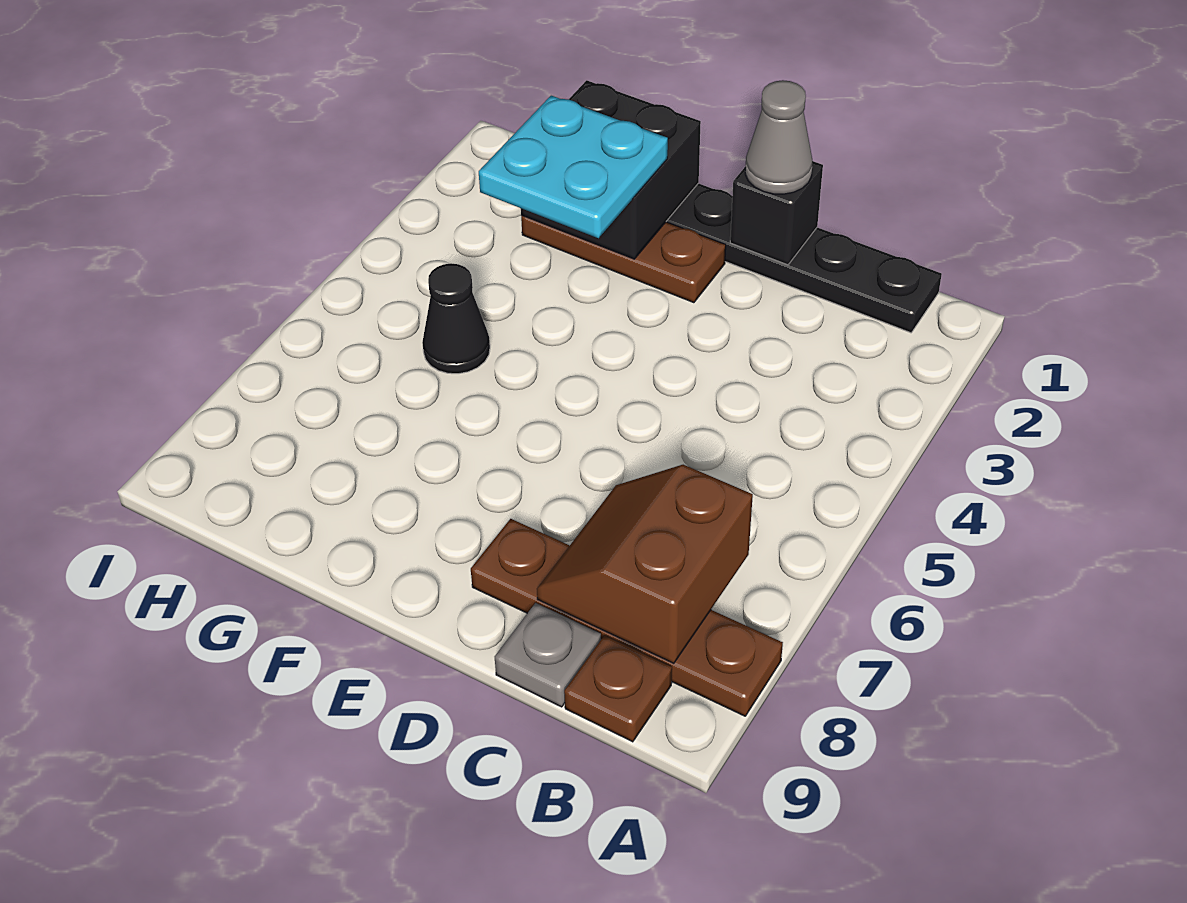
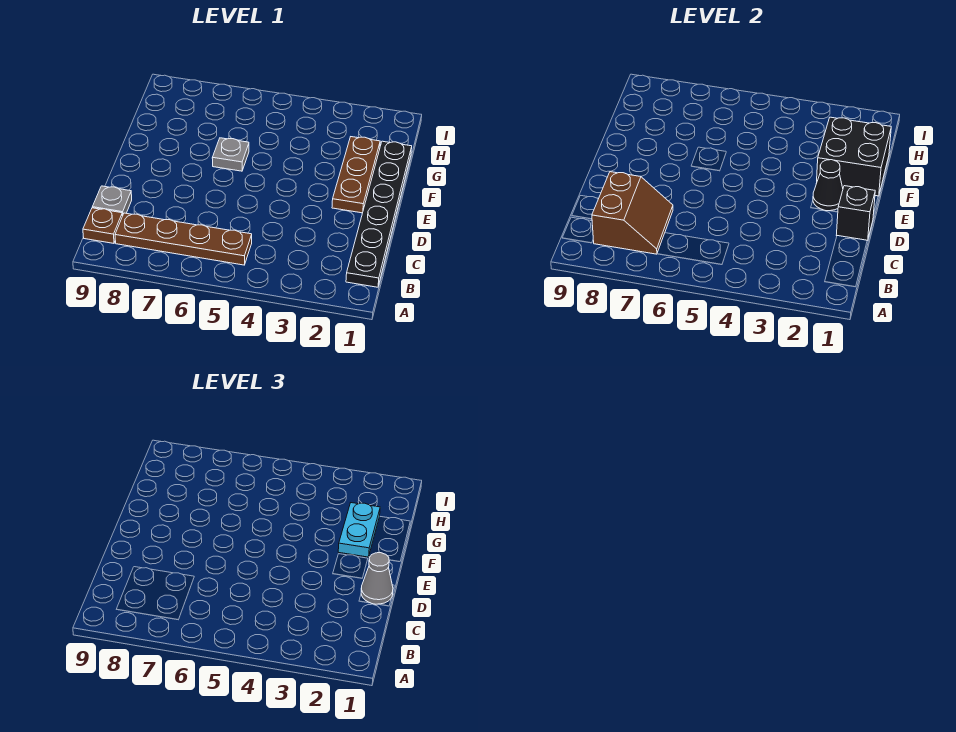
brown 1x4 plate [471,519,783,716] -> brown 1x4 plate turned to [115,213,252,265]
brown 2x2 slope [537,465,753,663] -> brown 2x2 slope turned to [592,172,673,254]
cyan 2x2 plate [479,96,668,238] -> cyan 1x2 plate [338,503,380,557]
none -> grey 1x1 plate [212,138,249,171]
black 1x1 cone [422,263,490,374] -> black 1x1 cone moved to [813,160,843,211]

